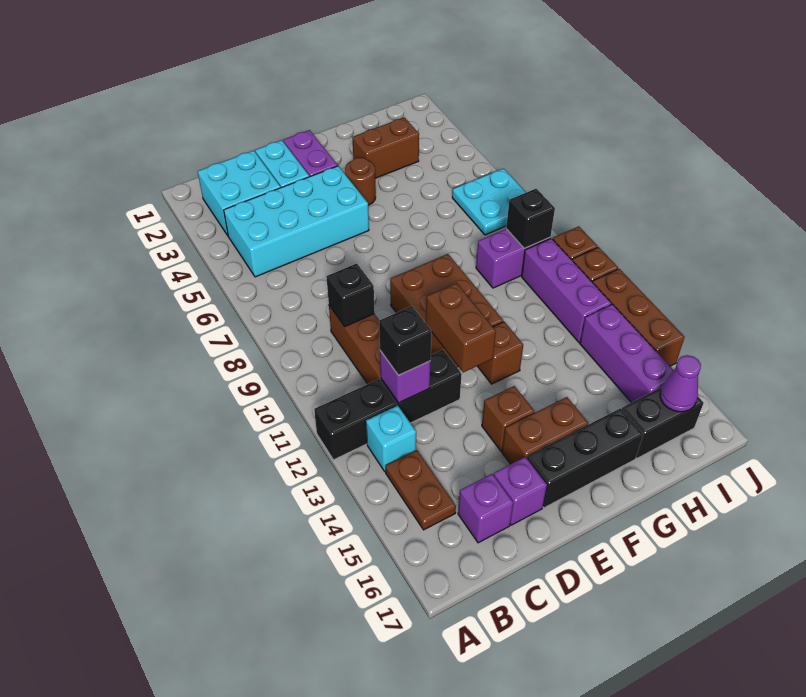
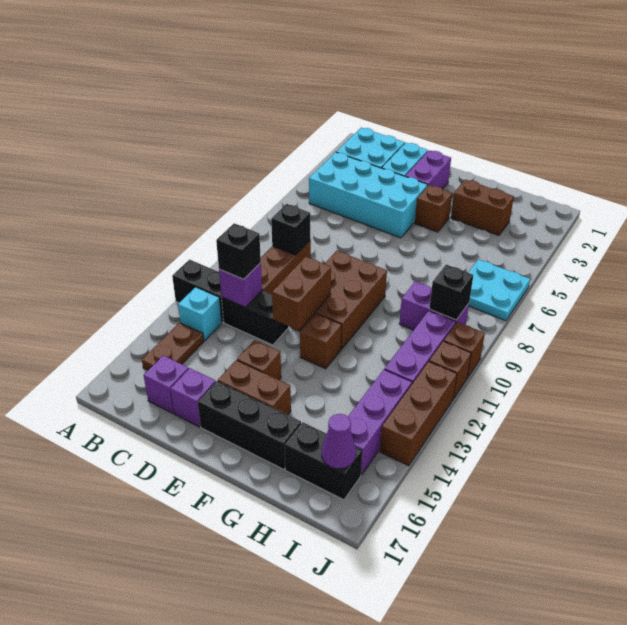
brown 1x1 round brick [345,158,376,205] -> brown 1x1 brick [415,185,452,232]

